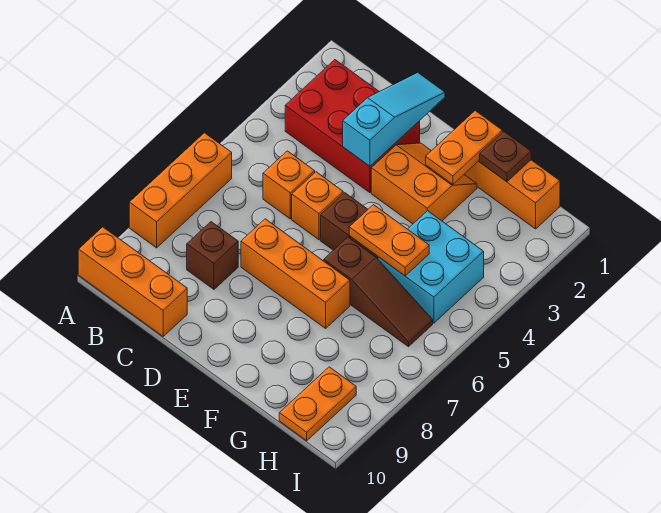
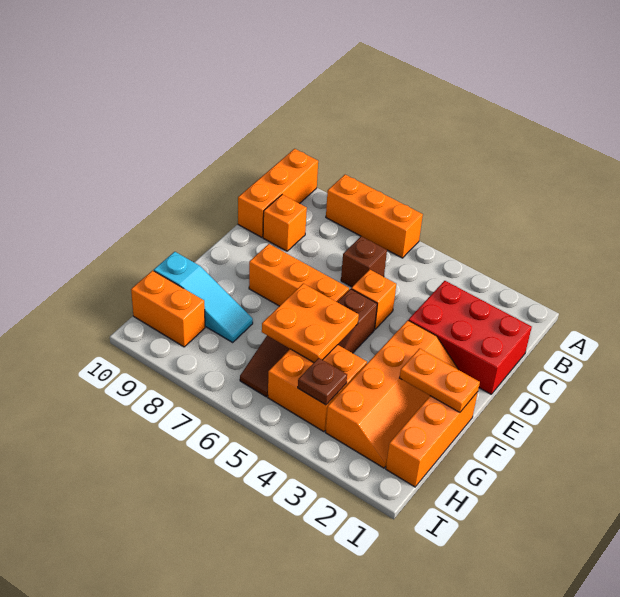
red 2x3 brick [285,60,420,193] -> red 2x3 brick turned to [408,281,532,394]
orange 1x1 brick [263,151,315,219] -> orange 1x1 brick moved to [263,195,307,251]
brown 1x1 brick [187,222,238,289] -> brown 1x1 brick moved to [341,236,387,287]
cyan 1x3 slope [343,73,445,166] -> cyan 1x3 slope moved to [154,252,253,342]
orange 1x3 brick [241,219,350,328] -> orange 1x3 brick turned to [249,244,349,306]
orange 2x2 slope [371,143,477,224] -> orange 2x4 slope [326,320,459,468]
orange 1x2 plate [349,205,429,276] -> orange 2x2 plate [262,284,359,362]
brown 1x1 plate [480,132,531,182] -> brown 1x1 plate moved to [298,358,347,405]
cyan 2x2 brick [378,211,484,323] -> orange 2x2 brick [268,345,367,432]
orange 1x2 plate [279,367,356,441] -> orange 1x2 brick [131,271,205,347]

